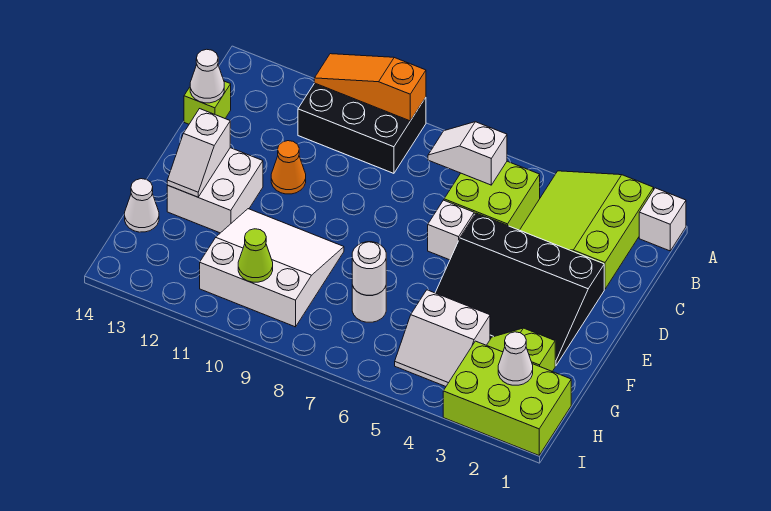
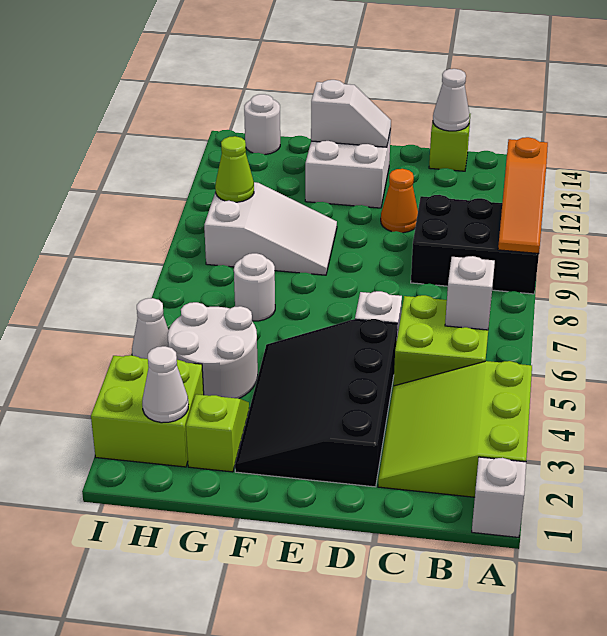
lime 3x3 slope [520,171,654,289] -> lime 3x3 slope turned to [378,361,532,497]
black 2x3 brick [298,83,426,173] -> black 2x3 brick turned to [411,195,539,294]
orange 1x3 slope [314,54,426,121] -> orange 1x3 slope turned to [498,137,548,253]
white 1x2 slope [167,109,230,197] -> white 1x2 slope turned to [311,80,391,147]
white 3x3 slope [200,209,344,327] -> white 2x3 slope [204,182,337,275]
white 2x2 slope [395,290,490,386] -> white 2x2 round brick [168,302,258,399]
white 1x1 round brick [352,242,386,295] -> white 1x1 round brick moved to [244,94,280,155]
white 1x1 cone [125,179,159,232] -> white 1x1 cone moved to [132,298,169,359]
lime 2x3 brick [443,341,571,455] -> lime 2x2 brick [91,355,204,467]

